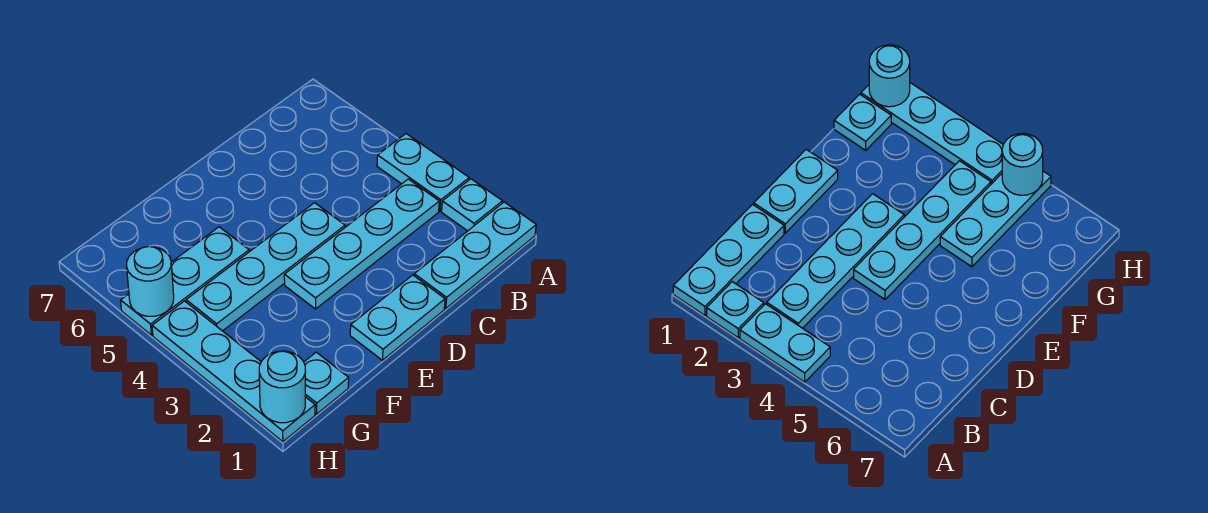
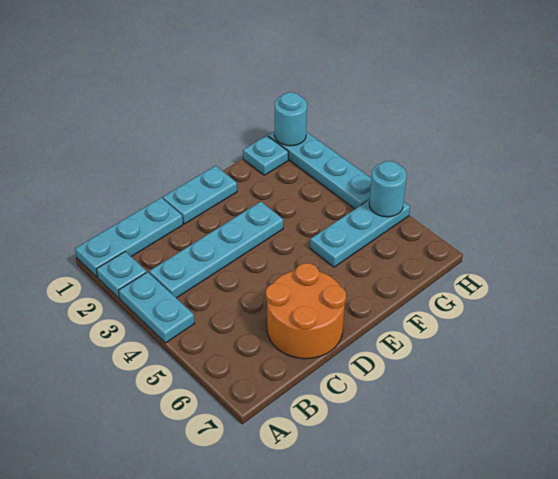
none -> orange 2x2 round brick [266,263,346,359]
cyan 1x4 plate [186,203,345,331] -> none

